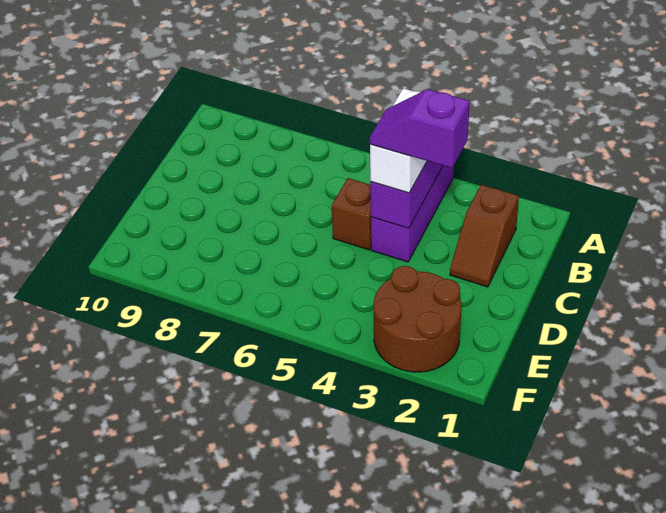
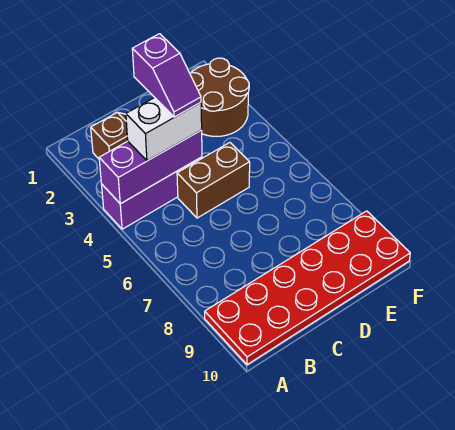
none -> red 2x6 plate [205,211,410,365]
brown 1x1 brick [332,178,371,250] -> brown 1x2 brick [177,143,250,218]

